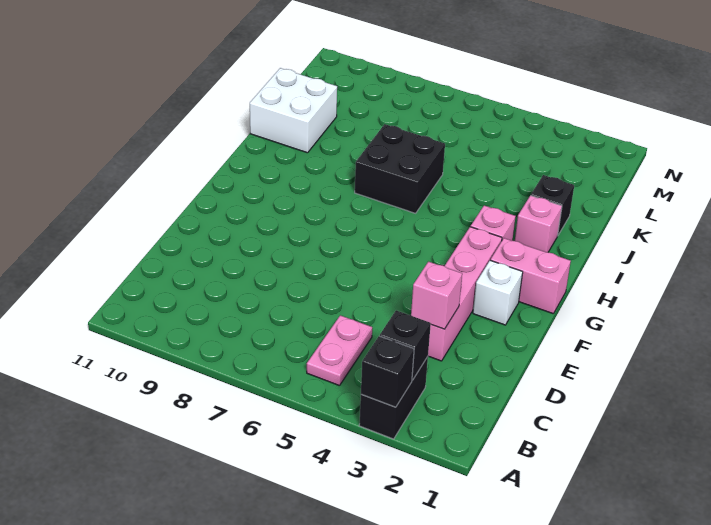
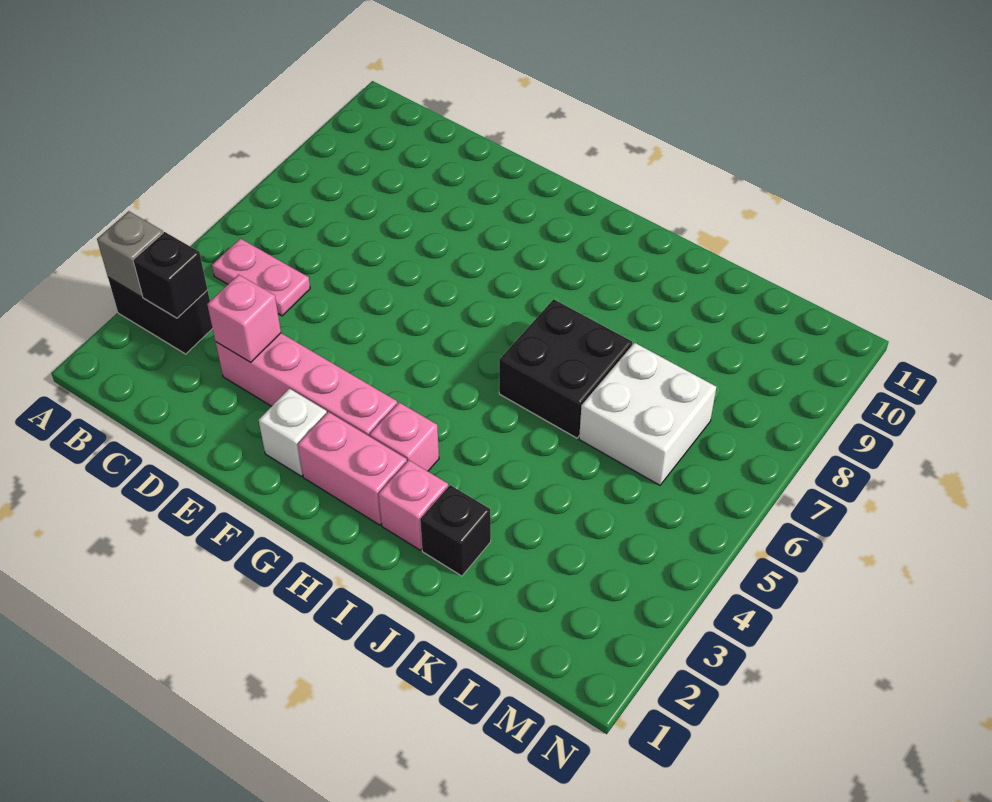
black 1x1 brick [361,336,414,407] -> grey 1x1 brick [97,211,163,297]
pink 1x2 brick [491,238,571,314] -> pink 1x2 brick turned to [298,412,407,525]
white 2x2 brick [250,68,337,153] -> white 2x2 brick moved to [579,343,716,485]

